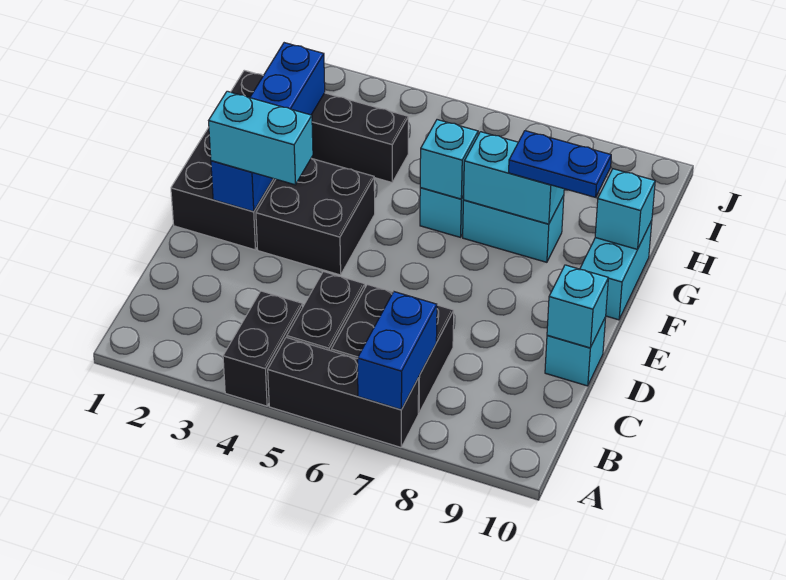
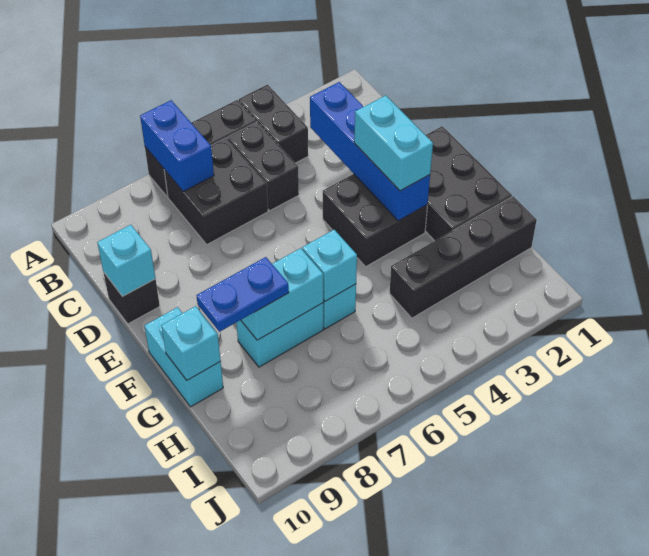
cyan 1x1 brick [545,317,606,386] -> black 1x1 brick [103,272,160,324]
blue 1x4 brick [211,43,325,211] -> blue 1x4 brick moved to [310,82,430,221]
cyan 1x2 brick [209,91,313,185] -> cyan 1x2 brick turned to [354,95,433,191]

